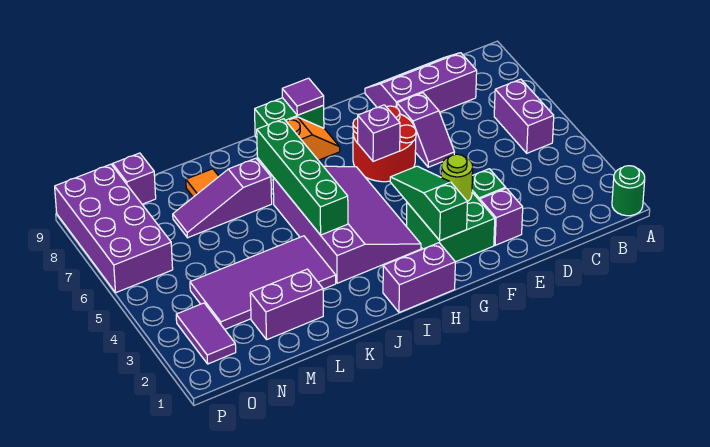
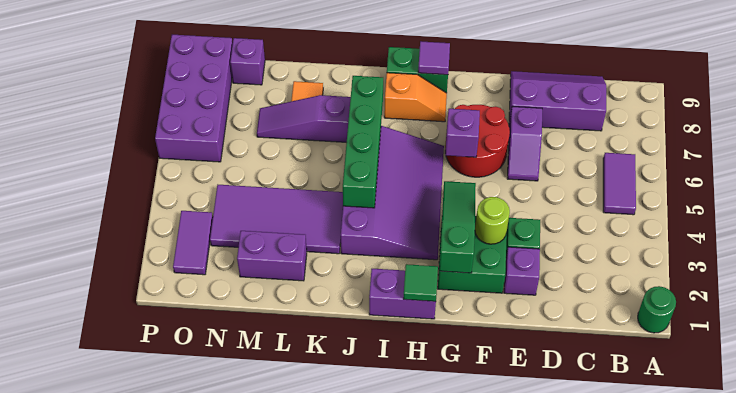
purple 1x2 brick [494,79,554,153] -> purple 1x2 tile [603,153,636,215]
none -> green 1x1 tile [403,264,438,301]

